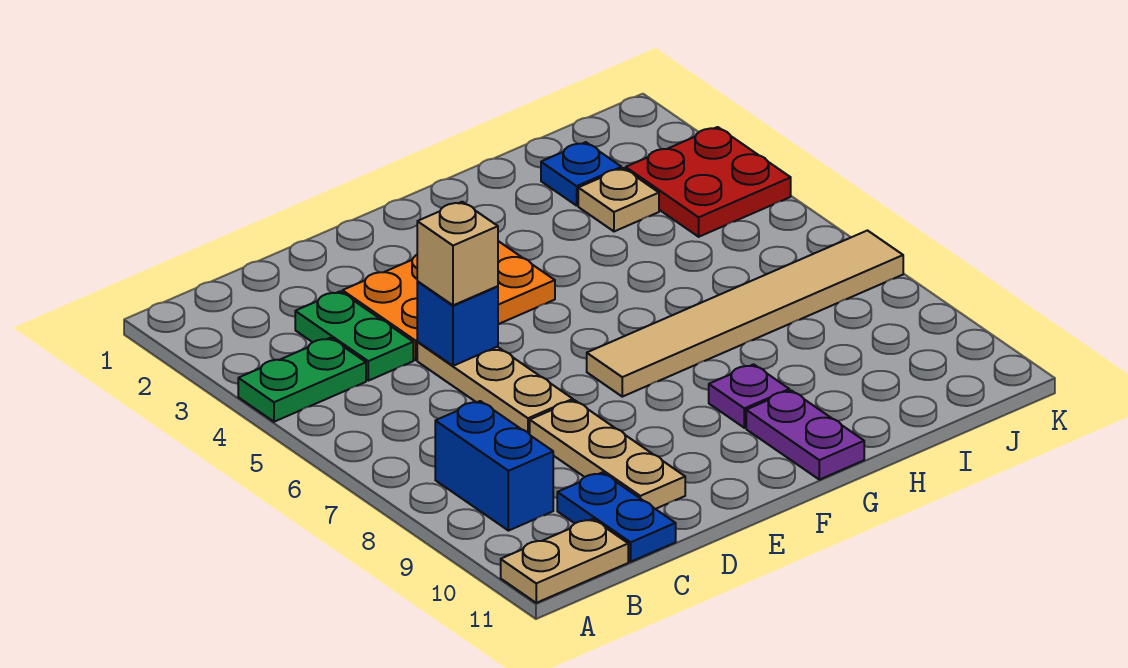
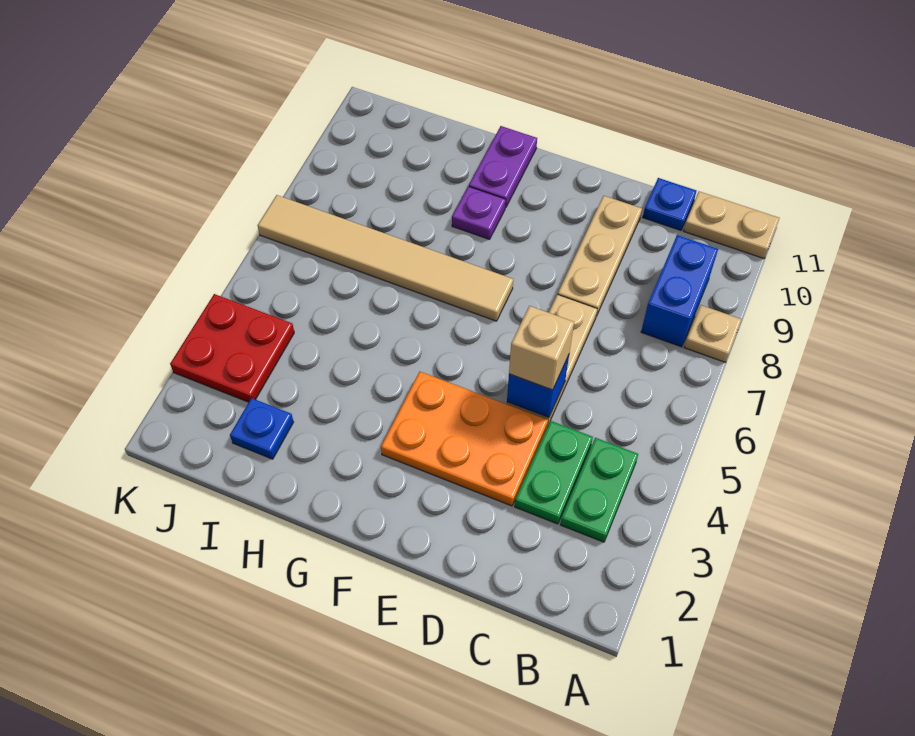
green 1x2 plate [238,338,366,422] -> green 1x2 plate turned to [560,438,638,542]
blue 1x2 plate [557,472,676,562] -> blue 1x1 plate [643,178,696,230]
tan 1x1 plate [578,168,659,231] -> tan 1x1 plate moved to [684,305,742,362]

